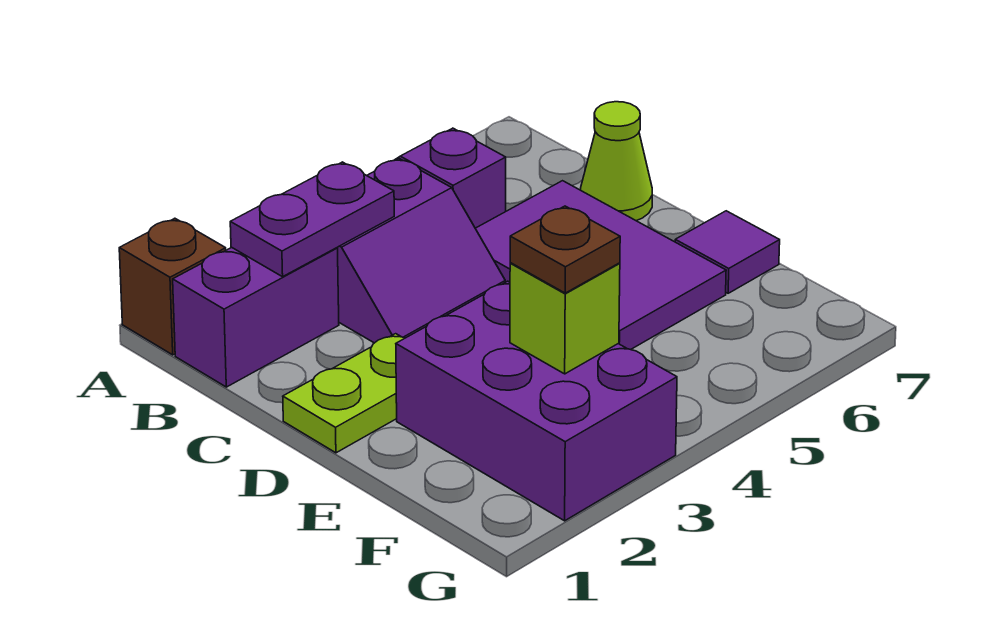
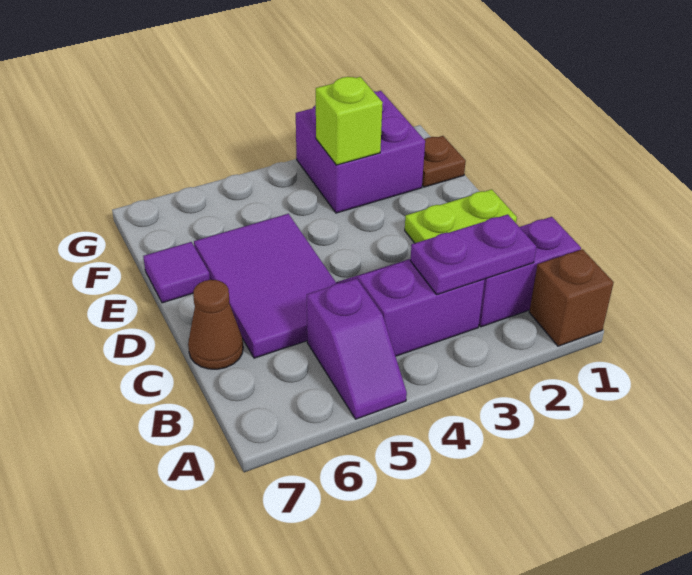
lime 1x1 cone [581,102,652,221] -> brown 1x1 cone [188,280,243,369]
purple 2x3 brick [396,281,677,521] -> purple 2x2 brick [296,91,425,213]
brown 1x1 plate [510,206,620,293] -> brown 1x1 plate moved to [422,136,466,187]

